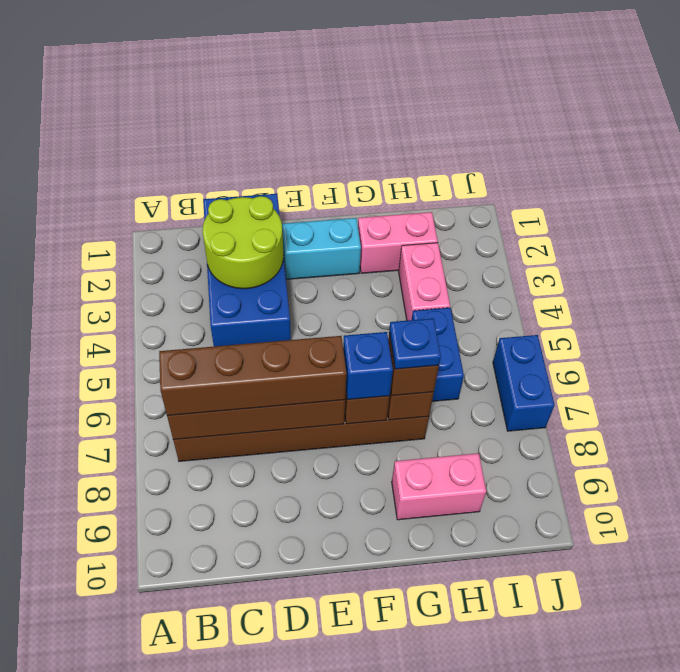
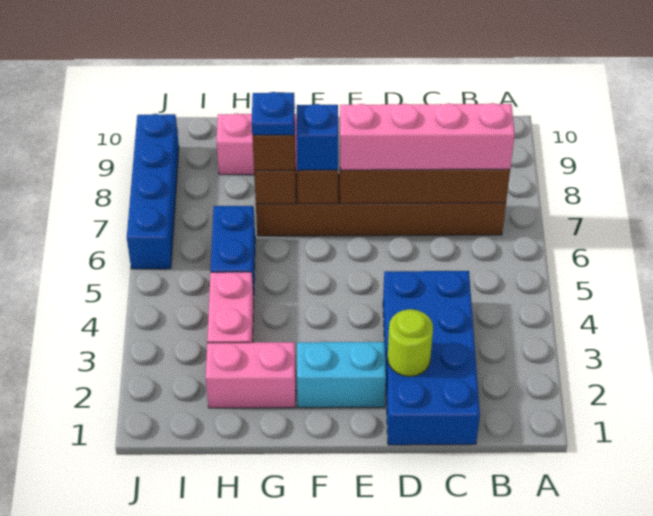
brown 1x4 brick [159,336,346,416] -> pink 1x4 brick [340,103,515,170]
lime 2x2 round brick [203,196,284,289] -> lime 1x1 round brick [387,309,433,377]
blue 1x2 brick [493,335,555,431] -> blue 1x4 brick [127,114,179,269]

